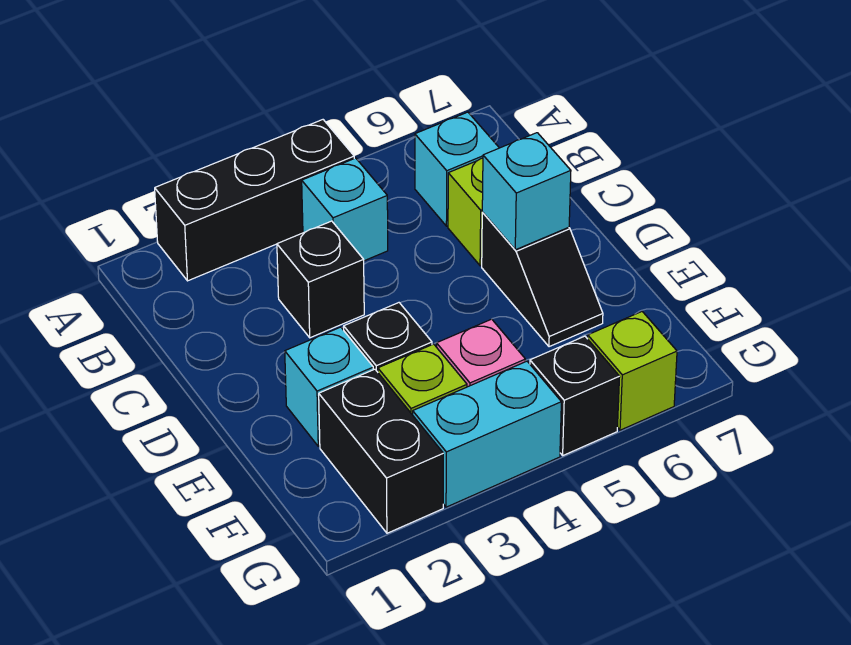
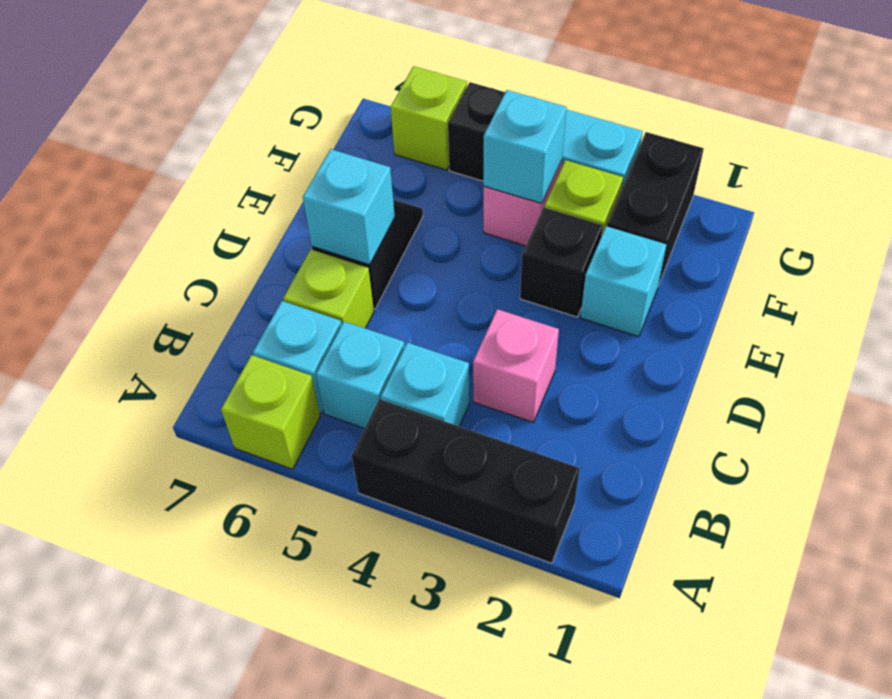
none -> lime 1x1 brick [221,355,320,469]
none -> cyan 1x1 brick [316,322,405,428]
black 1x1 brick [277,221,364,338] -> pink 1x1 brick [473,309,559,422]
none -> cyan 1x1 brick [484,90,566,203]

